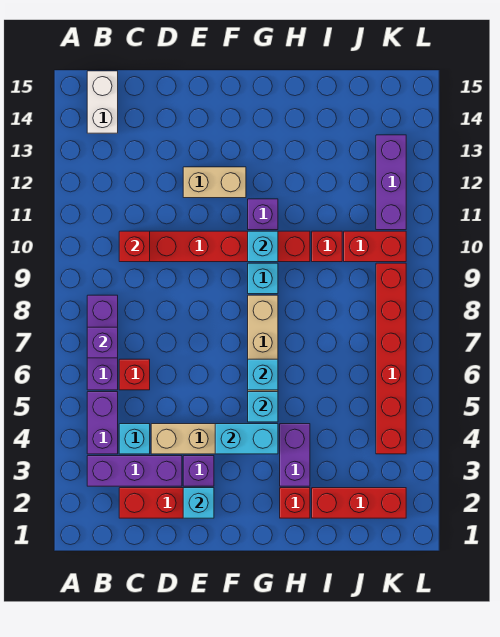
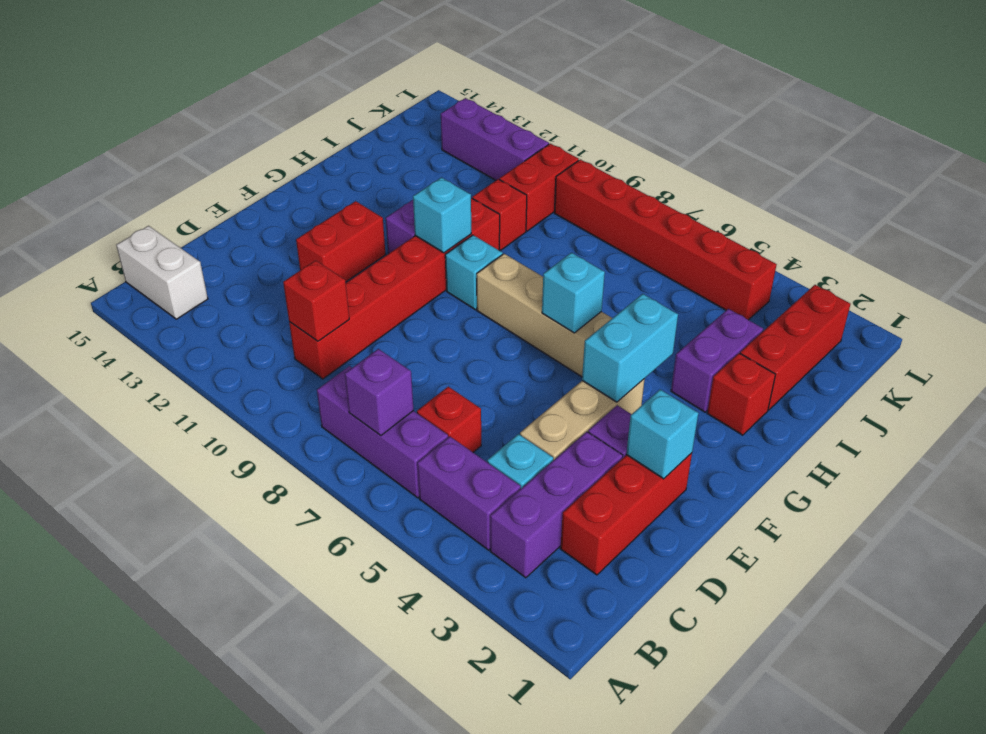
tan 1x2 brick [183,167,246,198] -> red 1x2 brick [296,201,386,282]
cyan 1x1 brick [248,392,278,422] -> none
purple 1x2 brick [280,424,310,486] -> purple 1x2 brick turned to [671,309,763,412]

